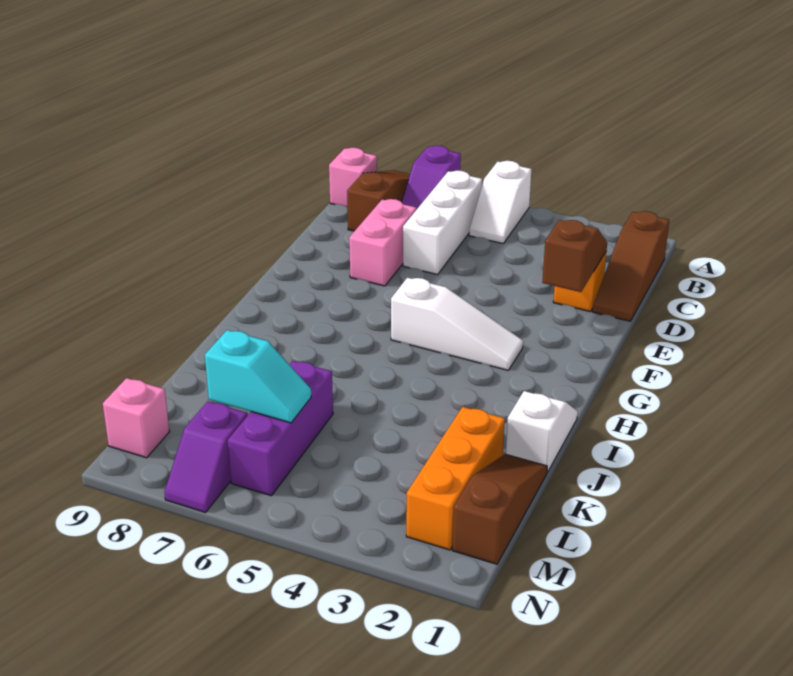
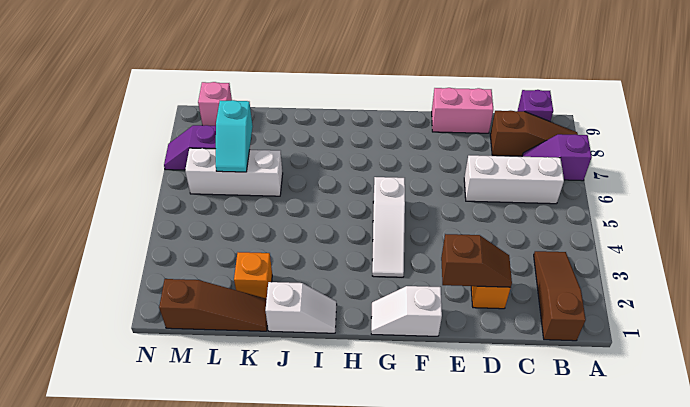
white 1x2 slope [469,161,531,244] -> white 1x2 slope moved to [371,286,442,336]
brown 1x3 slope [593,211,669,321] -> brown 1x3 slope turned to [534,251,586,341]
pink 1x1 brick [329,148,377,207] -> purple 1x1 brick [518,90,553,122]
pink 1x2 brick [349,199,416,286] -> pink 1x2 brick moved to [432,88,493,133]
orange 1x3 brick [406,407,505,550] -> orange 1x1 brick [234,252,272,299]
purple 1x3 brick [228,361,333,496] -> white 1x3 brick [185,148,283,196]

